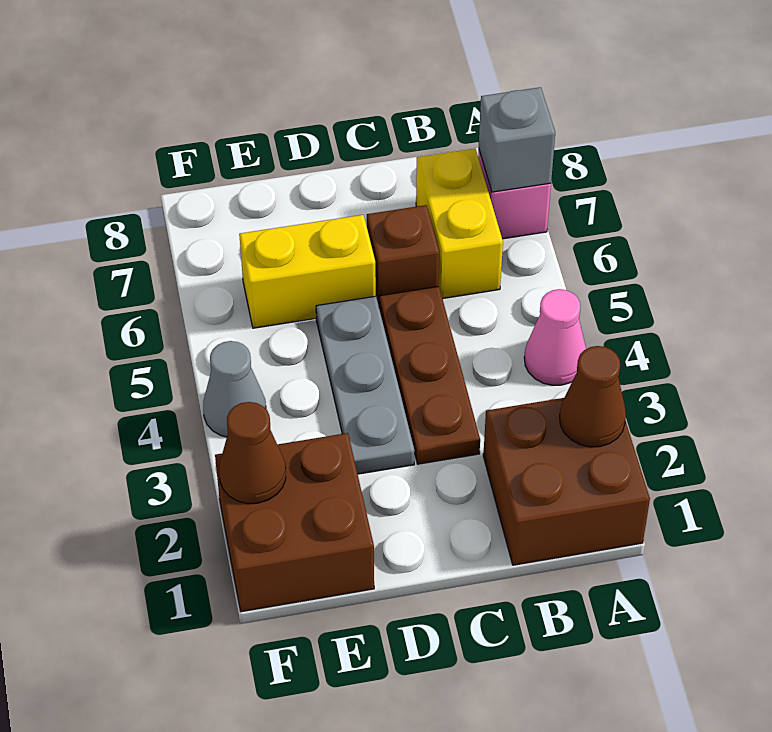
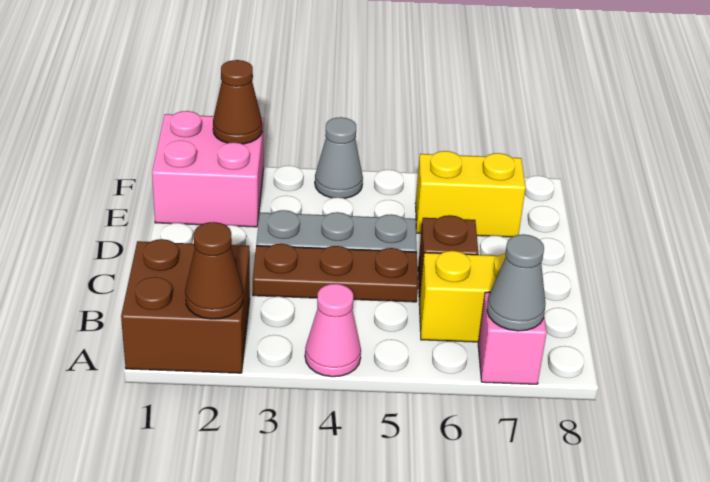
grey 1x1 brick [479,87,555,192] -> grey 1x1 cone [487,234,546,331]
yellow 1x2 brick [239,215,376,328] -> yellow 1x2 brick turned to [415,151,526,237]
brown 2x2 brick [215,433,374,612] -> pink 2x2 brick [152,111,264,227]

